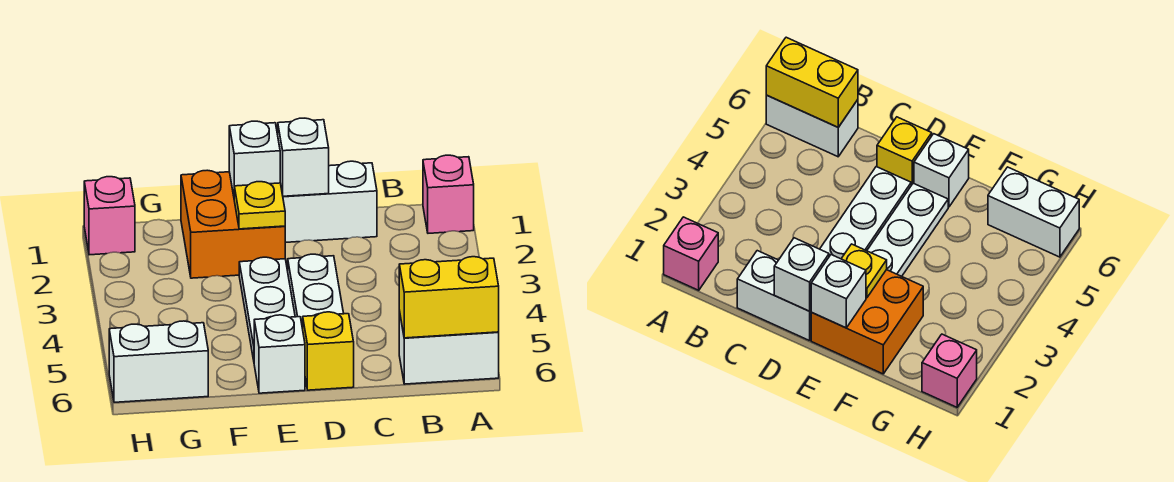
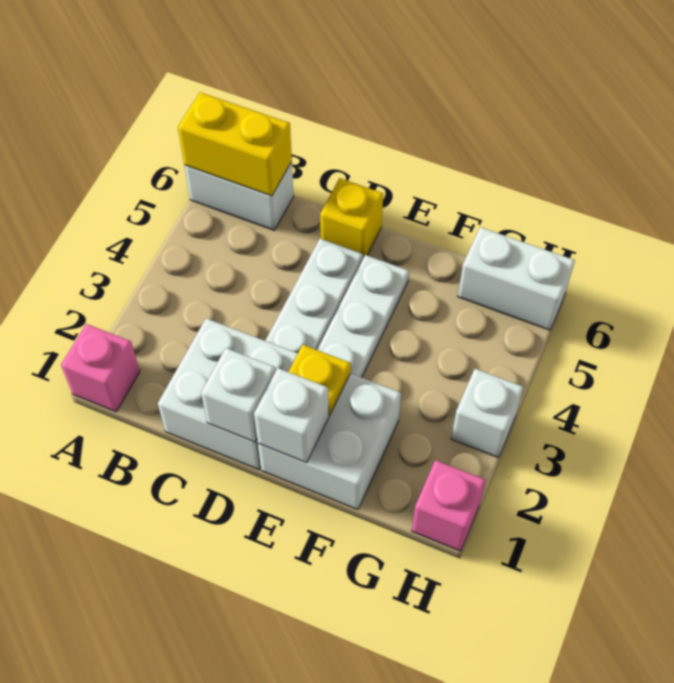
white 1x2 brick [283,161,377,242] -> white 2x2 brick [158,318,298,470]
orange 2x2 brick [181,170,285,278] -> white 2x2 brick [258,373,401,510]
white 1x1 brick [254,315,305,393] -> white 1x1 brick moved to [451,369,523,458]

